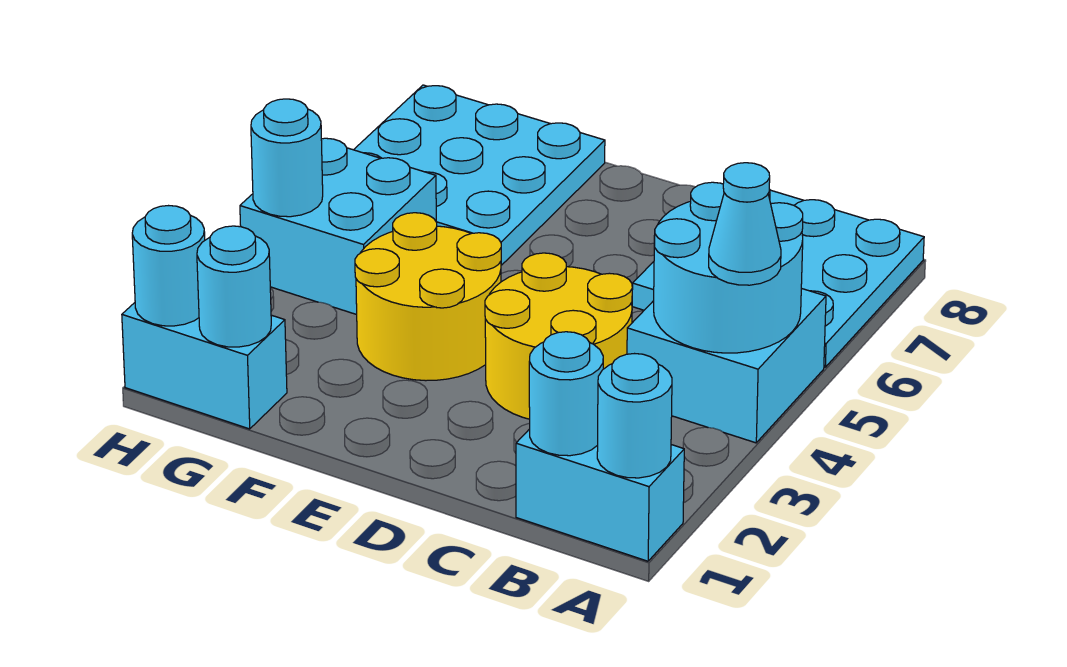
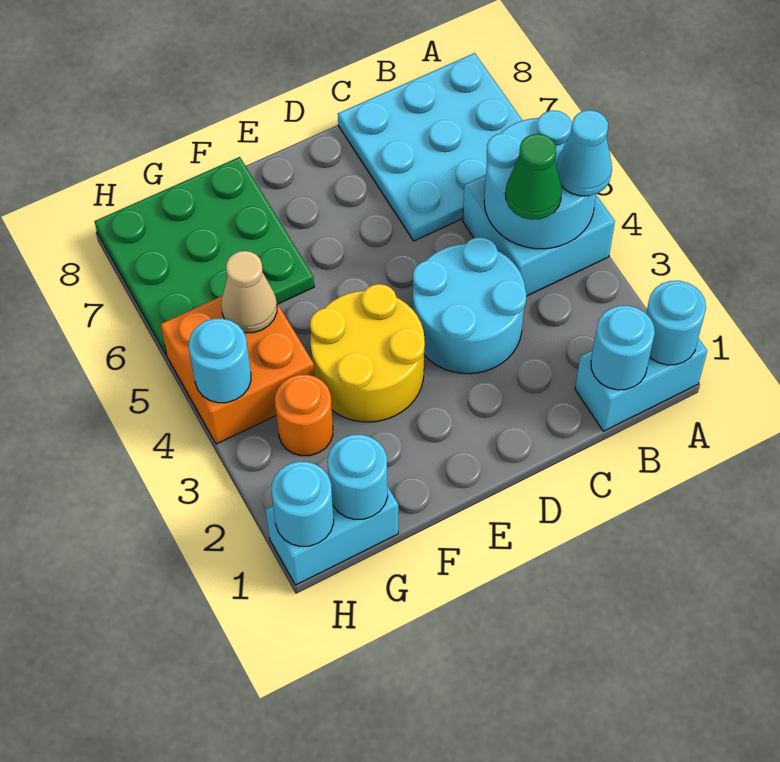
none -> green 1x1 cone [505,134,562,220]
yellow 2x2 round brick [485,253,632,419] -> cyan 2x2 round brick [413,237,526,374]
cyan 3x3 plate [354,85,605,265] -> green 3x3 plate [94,157,314,356]
none -> orange 1x1 round brick [275,375,333,456]
cyan 2x2 brick [240,138,436,315] -> orange 2x2 brick [161,296,315,444]
none -> tan 1x1 cone [221,251,277,333]

